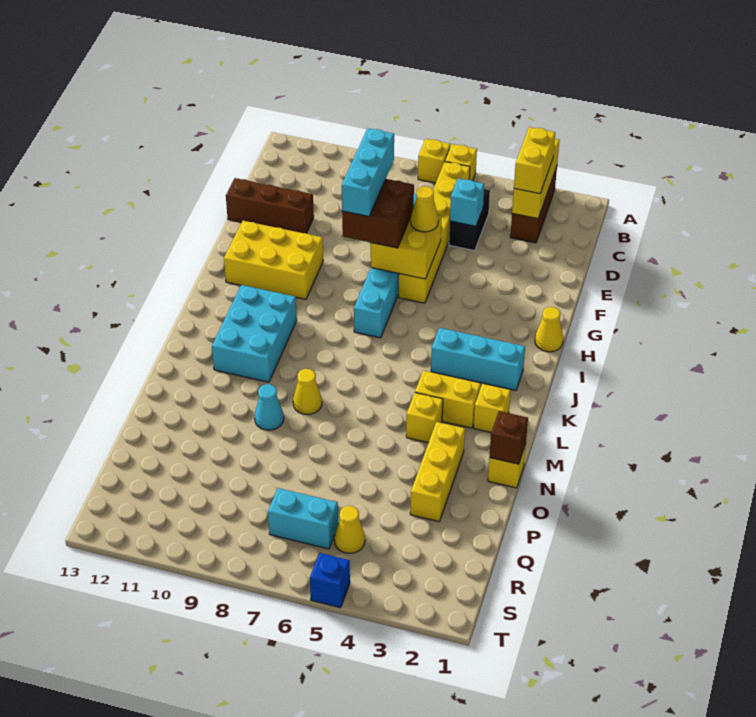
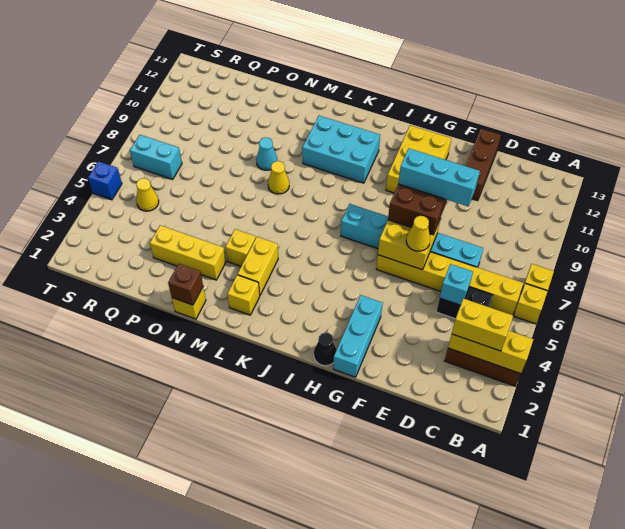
yellow 1x1 cone [535,307,563,352] -> black 1x1 cone [314,333,337,366]
cyan 1x3 brick [431,328,525,390] -> cyan 1x3 brick moved to [333,295,383,377]
cyan 1x2 brick [268,488,338,549] -> cyan 1x2 brick turned to [130,135,182,179]

